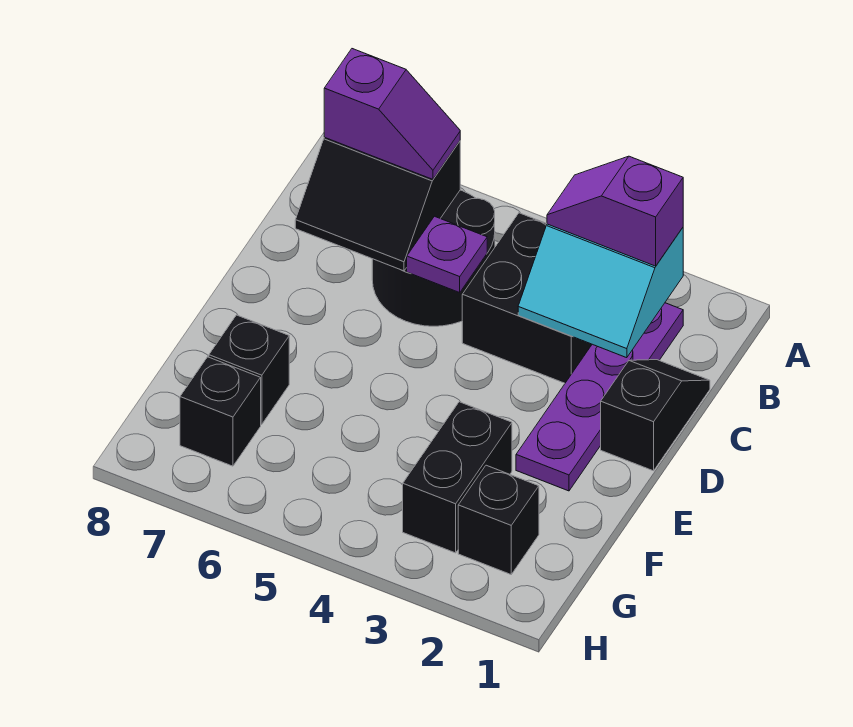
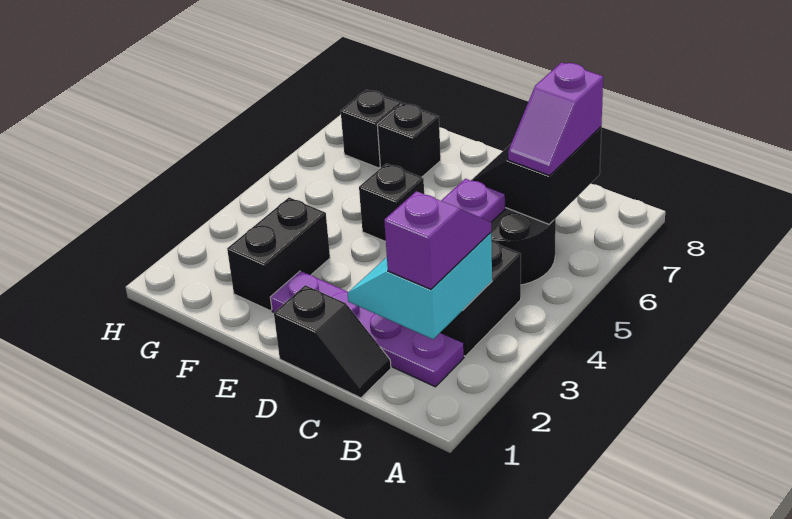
black 1x2 brick [403,402,512,553] -> black 1x2 brick turned to [227,197,330,310]
black 1x1 brick [458,465,539,574] -> black 1x1 brick moved to [359,164,424,242]

